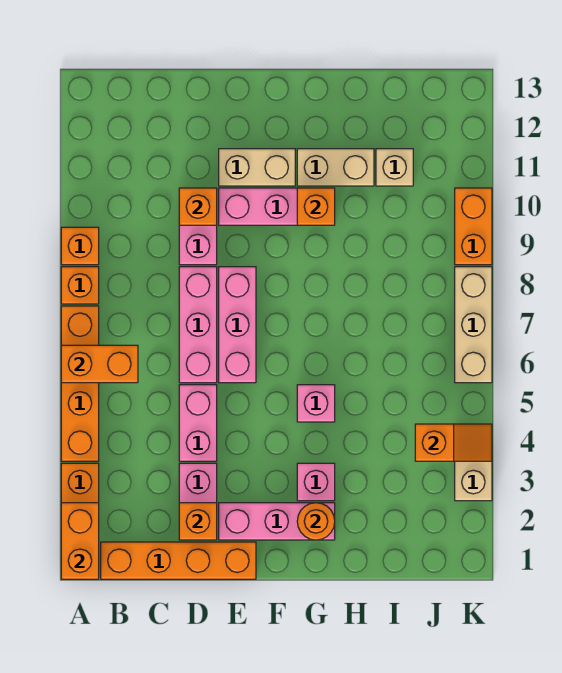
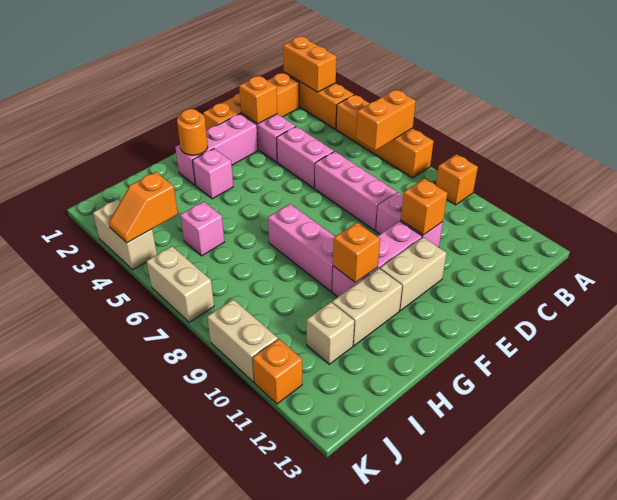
orange 1x1 brick [61,267,99,304] -> orange 1x1 brick moved to [253,339,302,404]
pink 1x3 brick [219,267,256,383] -> pink 1x3 brick moved to [268,204,335,292]
pink 1x1 brick [297,385,335,422] -> pink 1x1 brick moved to [180,201,224,256]
tan 1x3 brick [455,267,492,383] -> tan 1x2 brick [147,246,214,322]
orange 1x2 brick [455,188,492,265] -> tan 1x2 brick [207,299,278,382]

